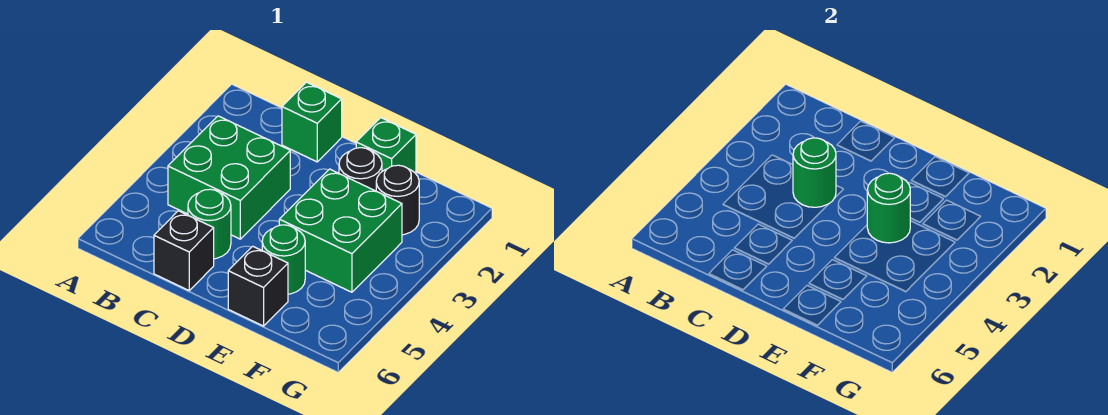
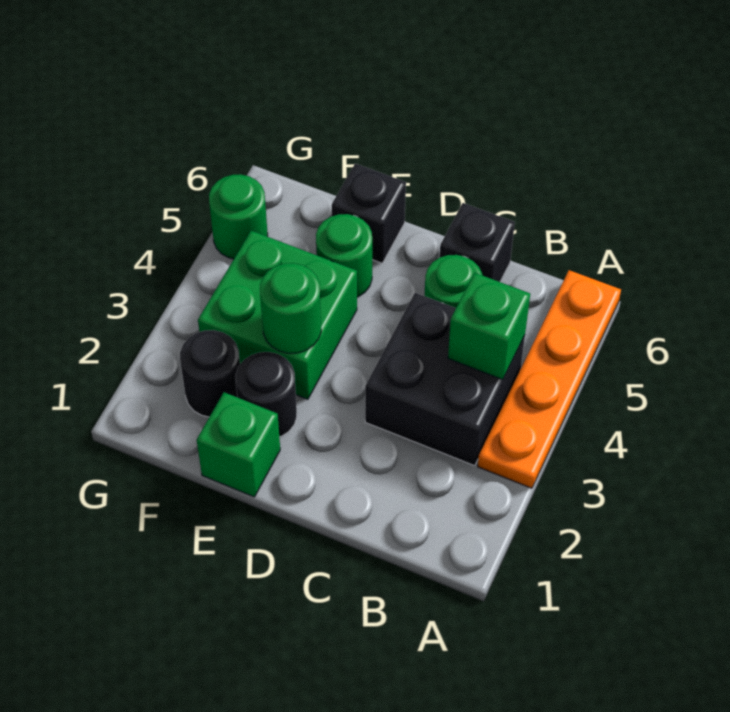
none -> orange 1x4 plate [478,270,621,488]
green 2x2 brick [168,116,290,239] -> black 2x2 brick [365,293,525,466]
green 1x1 brick [282,82,342,162] -> green 1x1 brick moved to [448,273,530,380]
green 1x1 round brick [793,138,836,207] -> green 1x1 round brick moved to [209,174,268,259]

